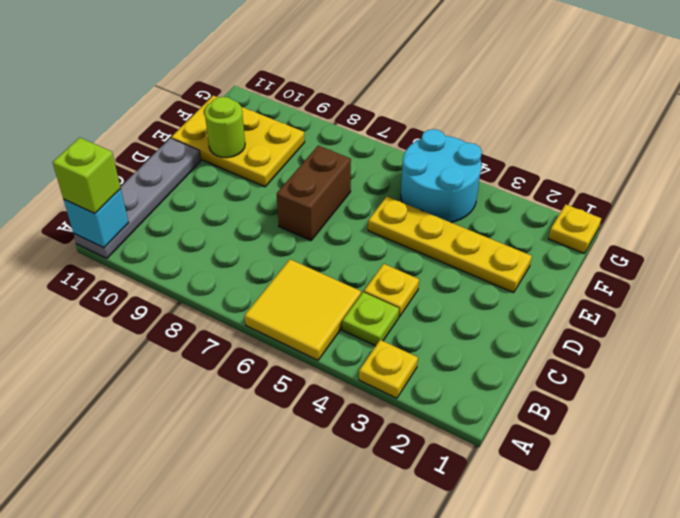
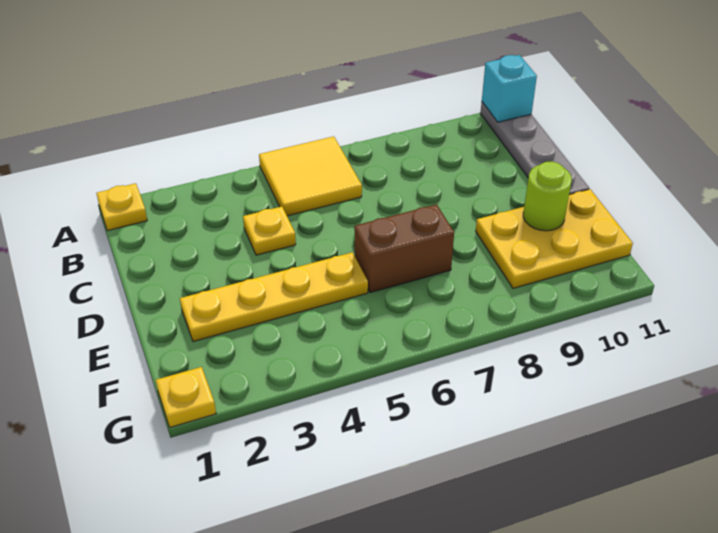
yellow 1x1 plate [359,340,418,398] -> yellow 1x1 plate moved to [96,183,147,231]
lime 1x1 brick [53,138,121,214] -> none
lime 1x1 plate [342,292,399,346] -> none
brown 1x2 brick [277,146,351,240] -> brown 1x2 brick turned to [354,204,454,293]
cyan 2x2 round brick [401,129,482,223] -> none

